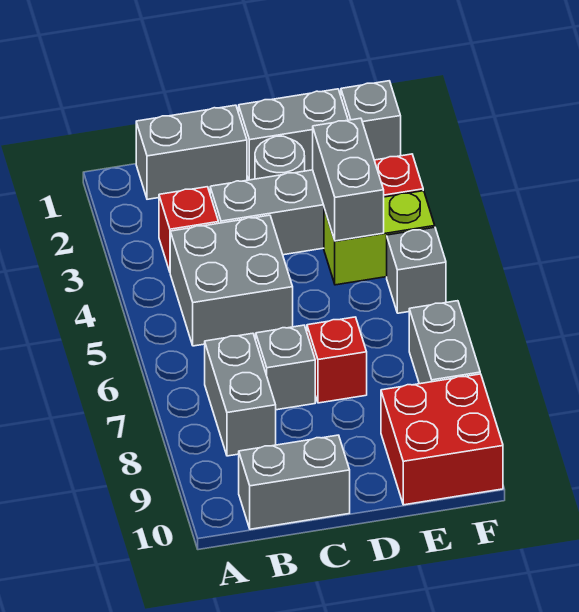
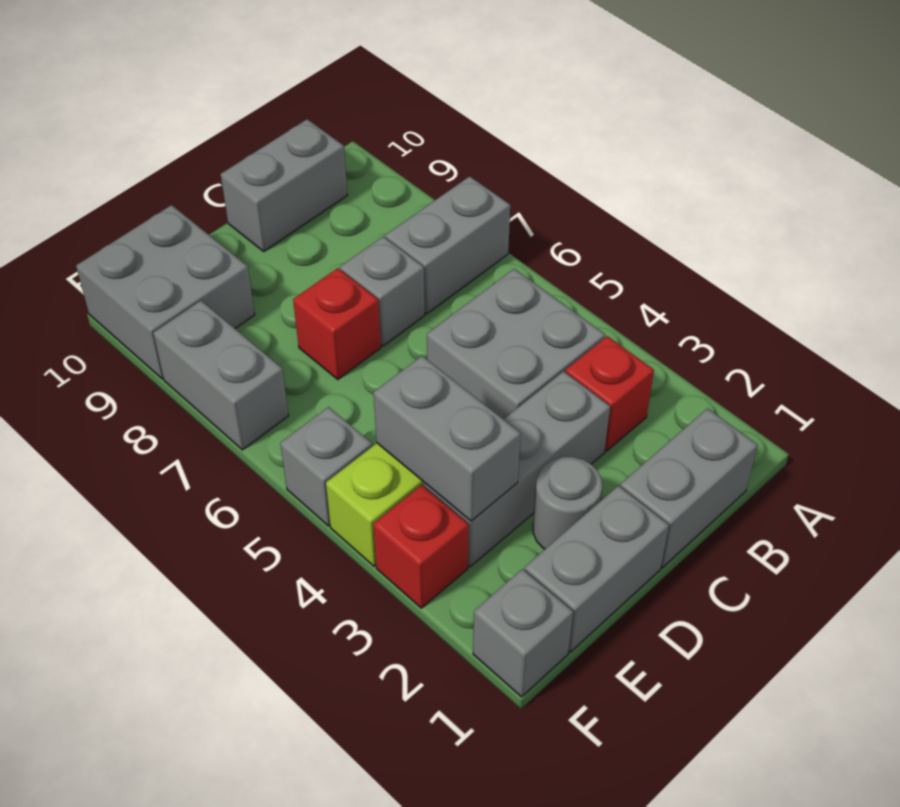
grey 1x2 brick [205,333,276,456] -> grey 1x2 brick turned to [385,176,510,314]
red 2x2 brick [381,374,503,505] -> grey 2x2 brick [76,205,255,379]

